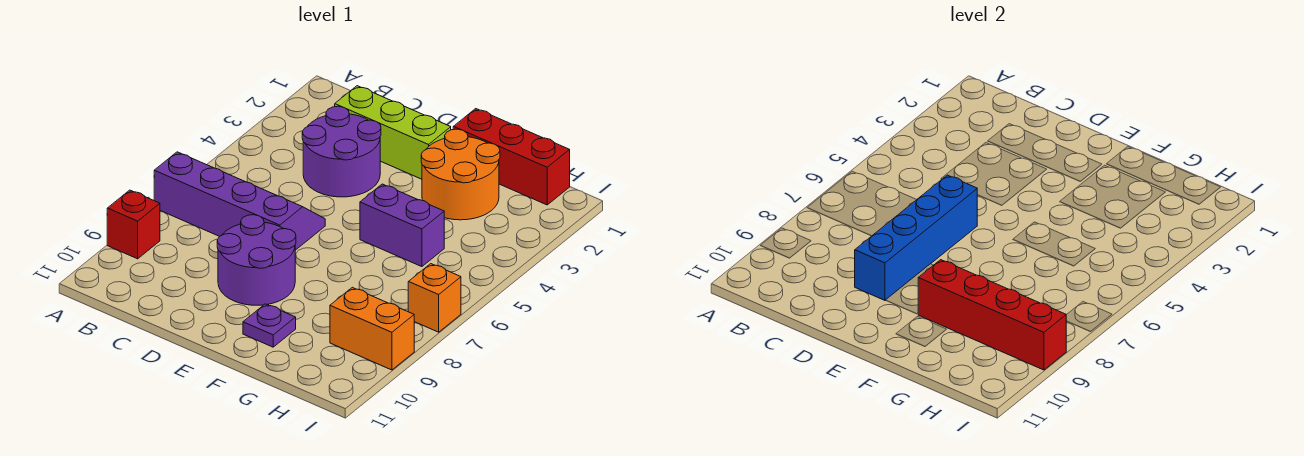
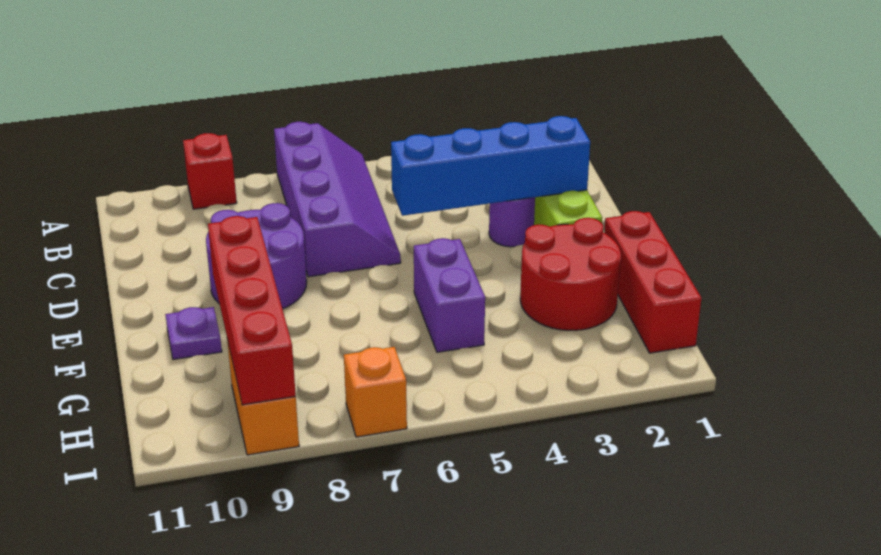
purple 2x2 round brick [302,106,381,197] -> purple 1x1 round brick [489,197,535,247]
blue 1x4 brick [855,175,977,300] -> blue 1x4 brick moved to [391,116,590,216]
orange 2x2 round brick [421,129,500,220] -> red 2x2 round brick [520,218,621,330]

